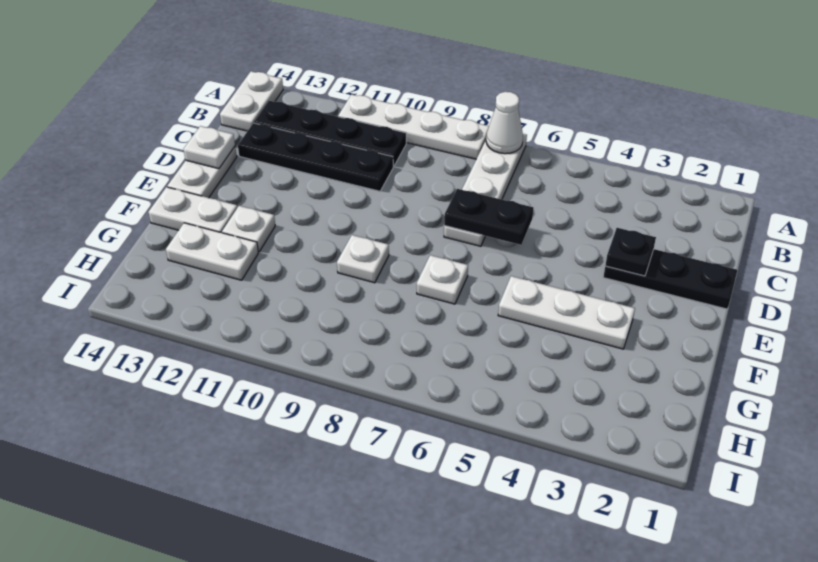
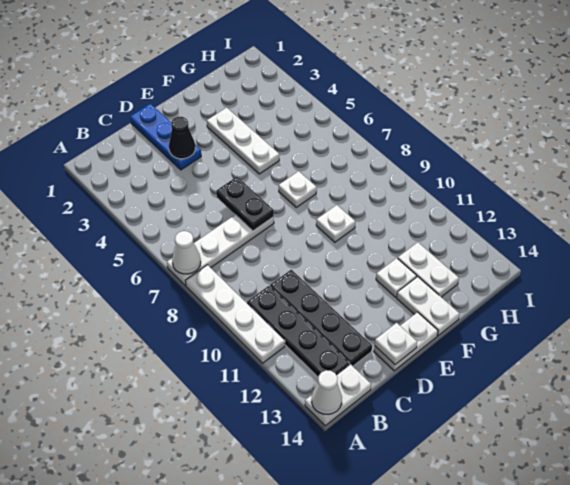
none -> white 1x1 cone [311,370,342,414]
black 1x3 plate [603,249,737,309] -> blue 1x3 plate [130,104,201,170]
black 1x1 plate [605,228,656,276] -> black 1x1 cone [169,117,195,159]

